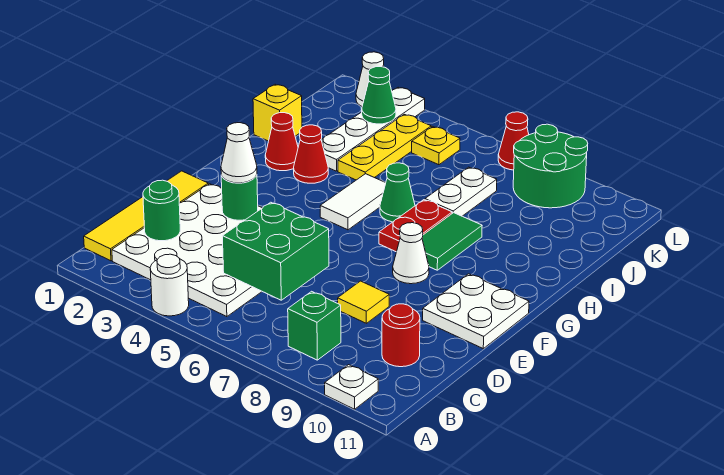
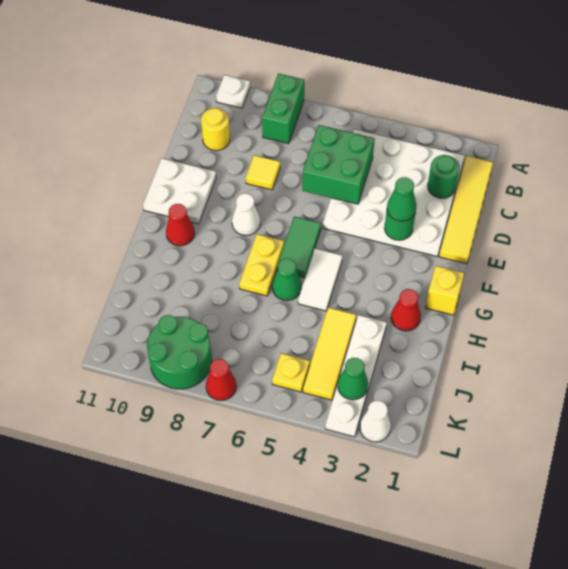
white 1x1 round brick [150,254,189,316] -> none
green 1x1 brick [288,291,341,360] -> green 1x2 brick [262,73,304,144]
red 1x1 round brick [382,304,420,367] -> yellow 1x1 round brick [201,108,230,151]
white 1x1 cone [221,123,257,183] -> green 1x1 cone [387,177,417,221]
red 1x2 plate [379,200,452,252] -> yellow 1x2 plate [239,234,284,296]
green 1x2 tile [422,213,482,270] -> green 1x2 tile moved to [277,217,321,278]
red 1x1 cone [294,125,328,183] -> red 1x1 cone moved to [166,204,195,246]
yellow 1x1 brick [253,84,302,141] -> yellow 1x1 brick moved to [425,266,464,315]
yellow 1x3 plate [338,114,431,180] -> yellow 1x3 tile [303,307,356,400]
white 1x2 plate [425,167,497,216] -> none

